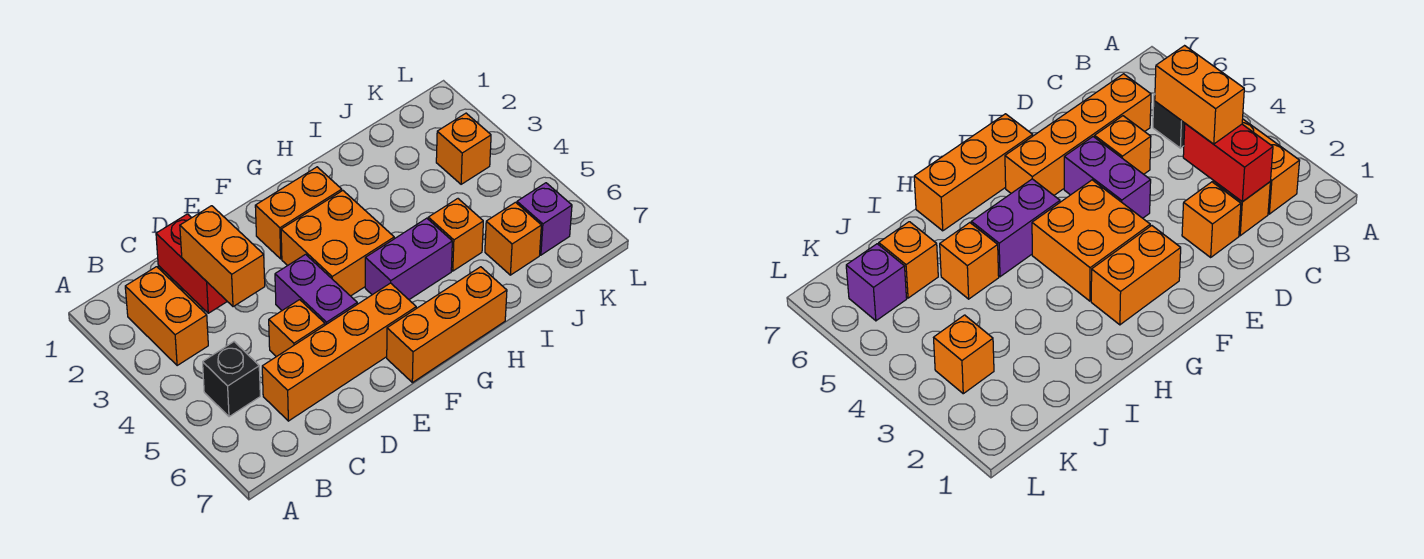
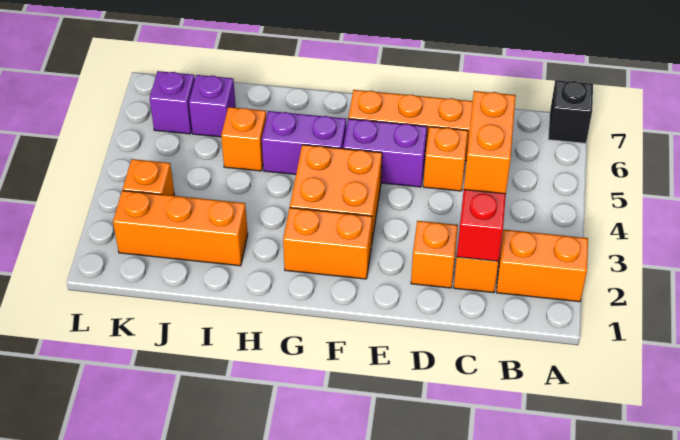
orange 1x2 brick [125,267,208,366] -> orange 1x2 brick turned to [496,230,588,302]
black 1x1 brick [203,342,260,417] -> black 1x1 brick moved to [548,80,593,143]
purple 1x2 brick [275,254,357,325] -> purple 1x2 brick turned to [343,119,427,187]
orange 1x3 brick [387,267,507,383] -> orange 1x3 brick moved to [113,191,248,266]
orange 1x1 brick [485,202,541,275] -> purple 1x1 brick [189,75,236,137]

